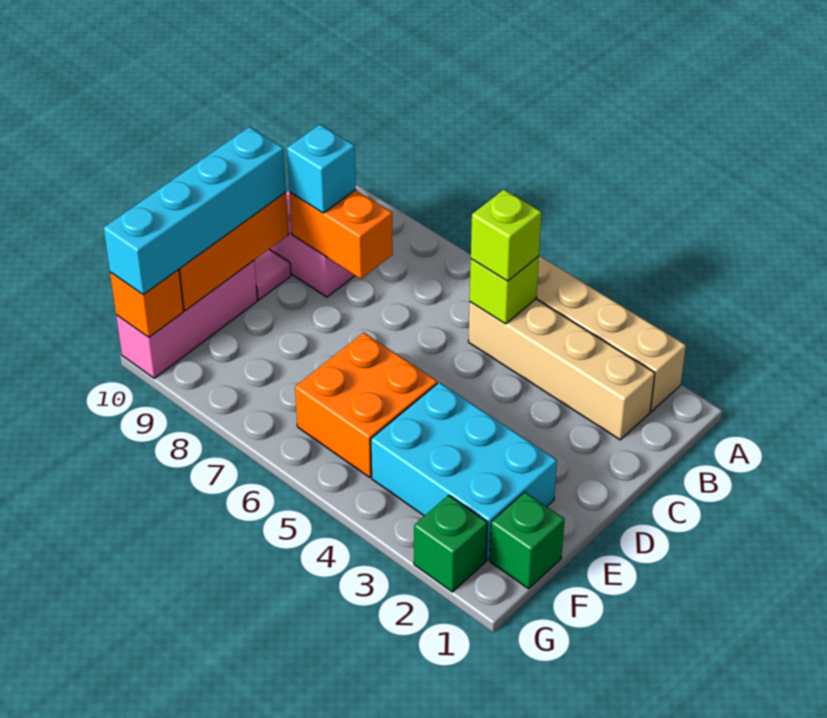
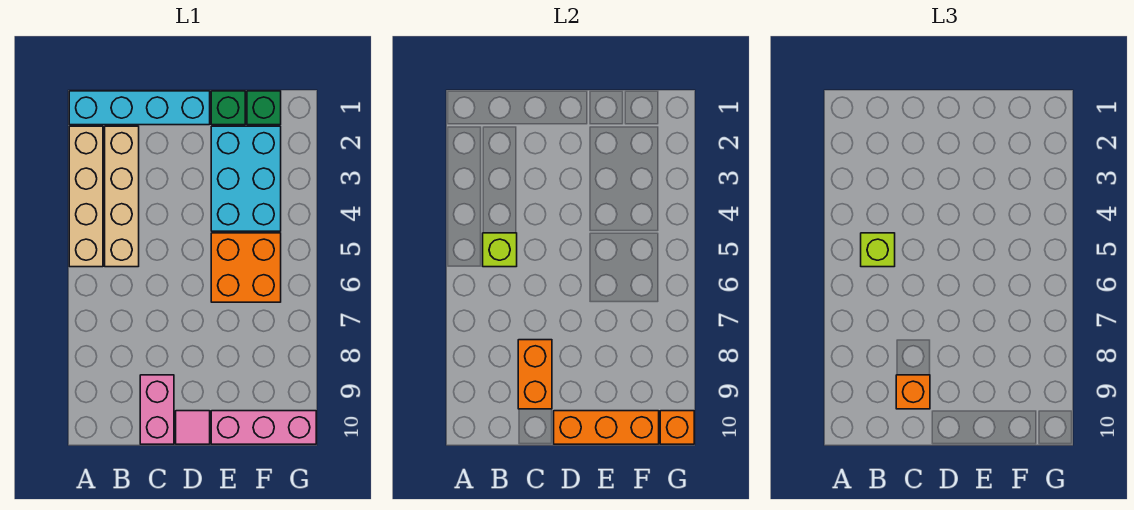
cyan 1x1 brick [287,125,356,213] -> orange 1x1 brick [896,375,930,409]
cyan 1x4 brick [104,127,286,294] -> cyan 1x4 brick moved to [69,91,210,125]
green 1x1 brick [414,495,488,592] -> green 1x1 brick moved to [211,91,245,125]

